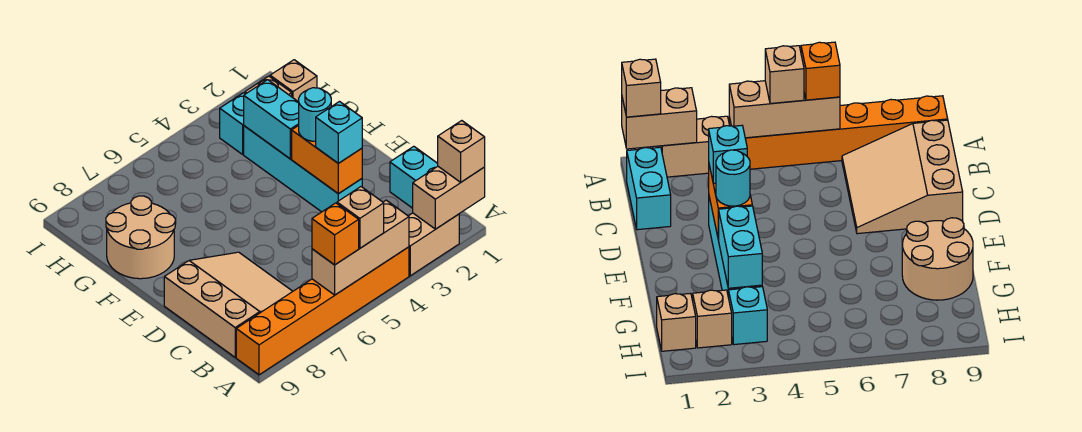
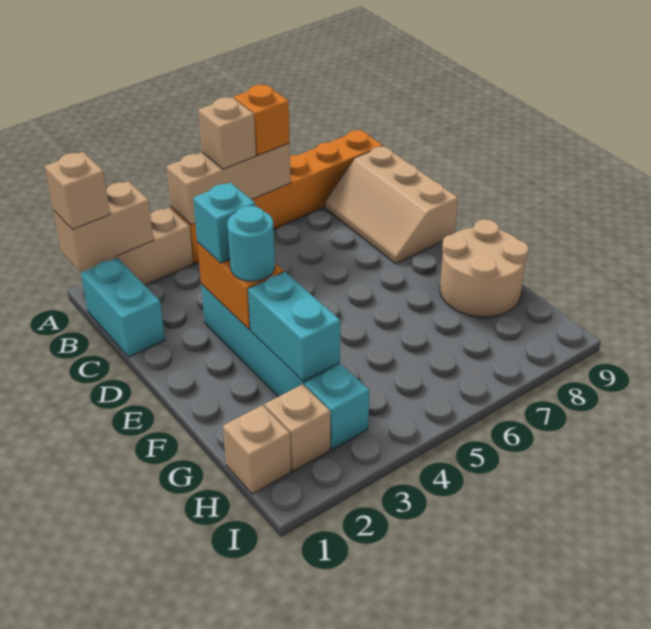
tan 3x3 slope [164,252,293,357] -> tan 2x3 slope [325,146,458,264]

